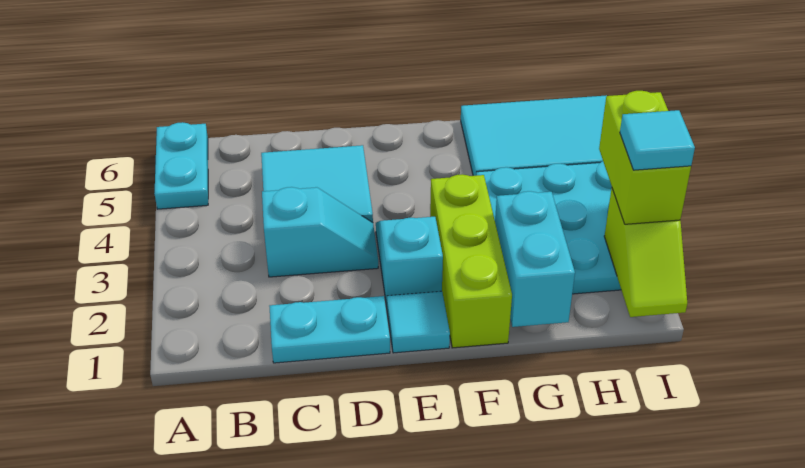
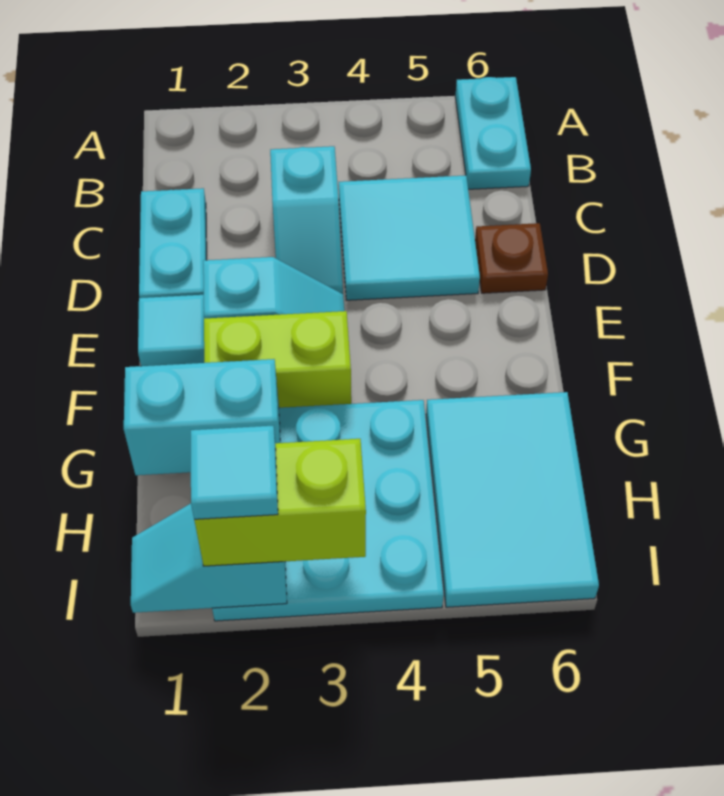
cyan 1x2 plate [154,122,208,209] -> cyan 1x2 plate turned to [455,77,531,189]
none -> brown 1x1 plate [475,223,548,293]
lime 1x3 brick [430,174,512,348] -> lime 1x2 brick [204,311,351,408]
lime 1x2 slope [604,189,687,317] -> cyan 1x2 slope [131,503,287,613]

